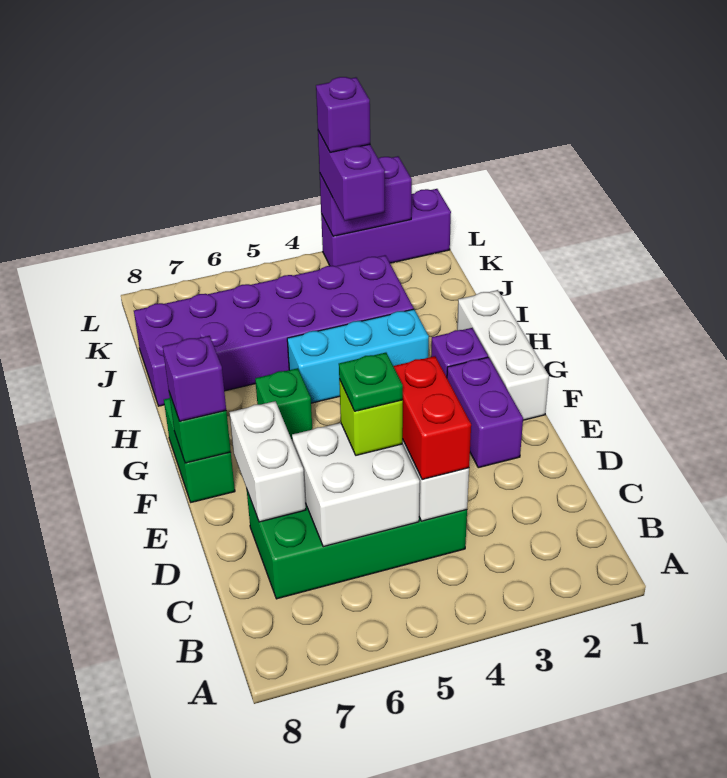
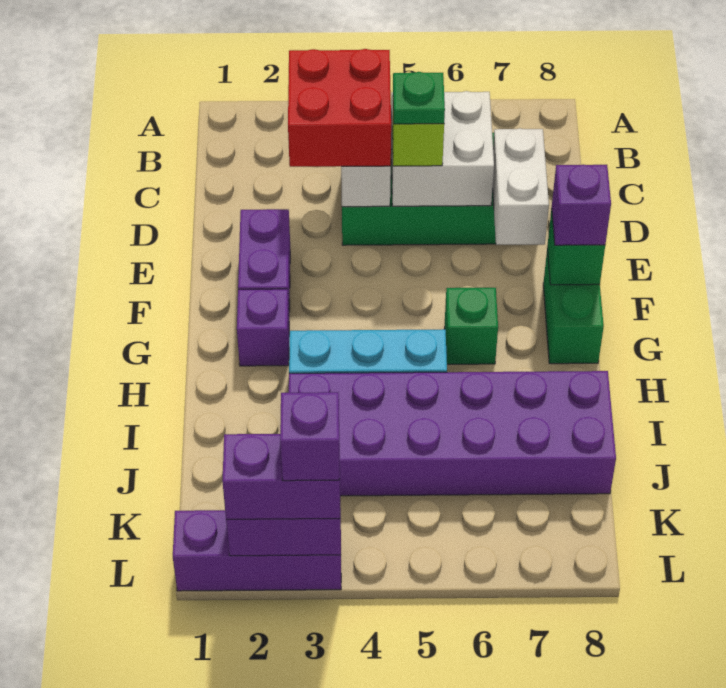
red 1x2 brick [393,356,471,480] -> red 2x2 brick [288,49,391,167]
white 1x3 brick [457,290,549,420] -> none
purple 1x2 brick [318,131,385,221] -> purple 1x2 brick turned to [222,434,340,519]

